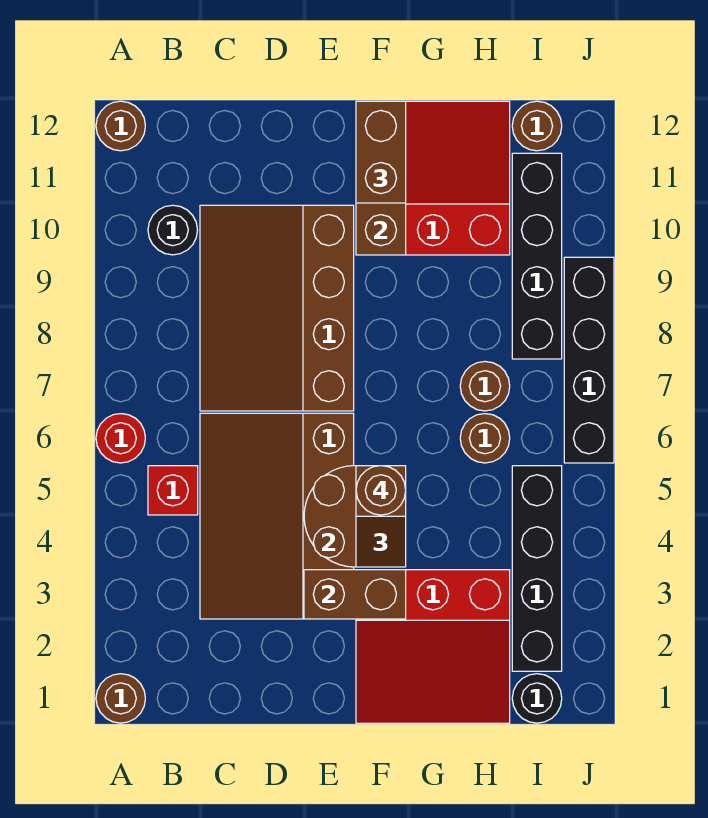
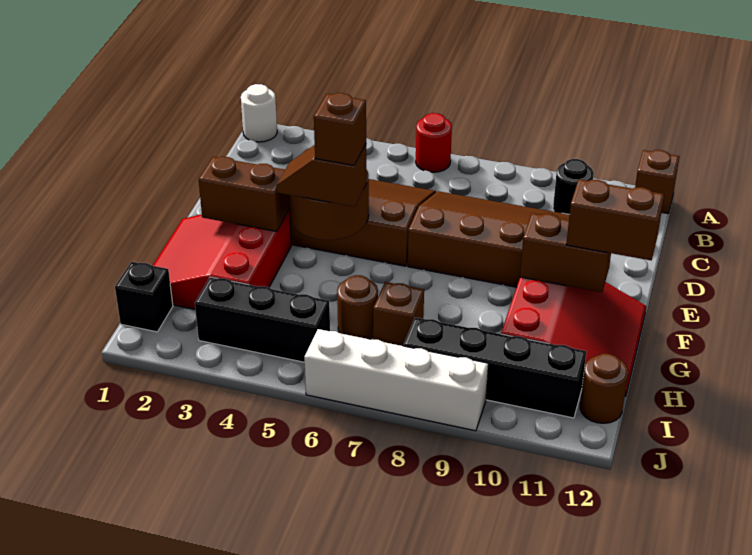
brown 1x1 round brick [96,674,145,723] -> white 1x1 round brick [241,84,277,142]
brown 1x1 round brick [96,101,145,151] -> brown 1x1 brick [635,150,679,214]
red 1x1 brick [148,466,198,515] -> none
brown 1x2 brick [304,570,406,619] -> brown 1x2 brick turned to [199,157,289,231]
brown 1x1 round brick [356,466,406,515] -> brown 1x1 brick [314,93,366,165]
brown 1x1 round brick [460,362,510,411] -> brown 1x1 brick [373,282,424,346]
black 1x1 round brick [512,674,562,723] -> black 1x1 brick [115,262,173,332]
black 1x4 brick [512,466,562,671] -> black 1x3 brick [195,277,330,362]
black 1x4 brick [564,257,614,463] -> white 1x4 brick [304,329,488,431]

